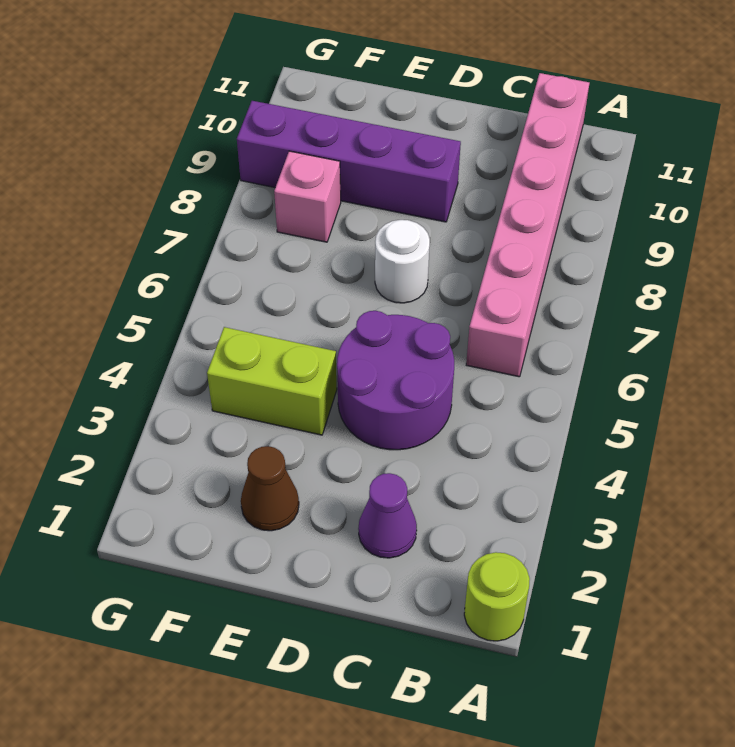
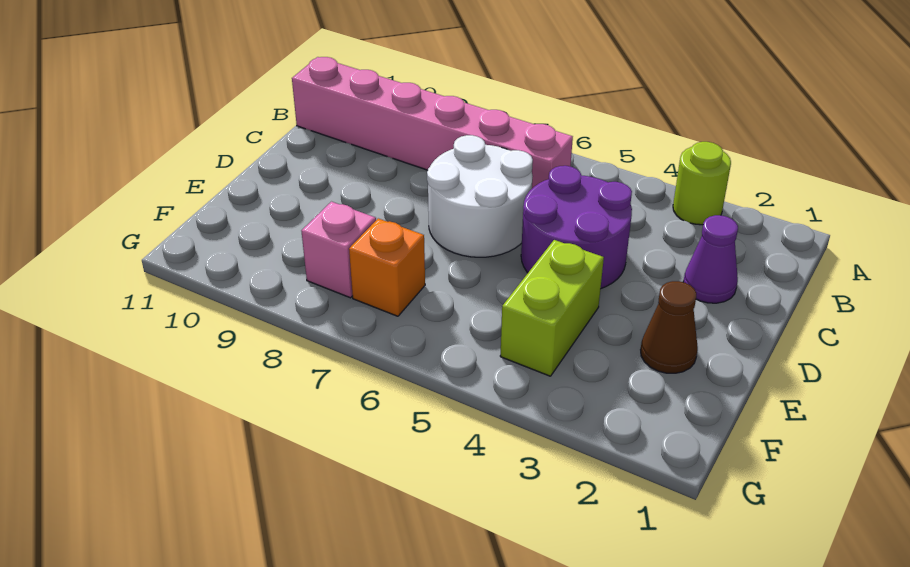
lime 1x1 round brick [464,552,530,641] -> lime 1x1 round brick moved to [673,142,731,225]
white 1x1 round brick [375,220,430,303] -> white 2x2 round brick [427,135,533,257]
purple 1x4 brick [237,101,461,222] -> none
none -> orange 1x1 brick [349,218,425,316]

